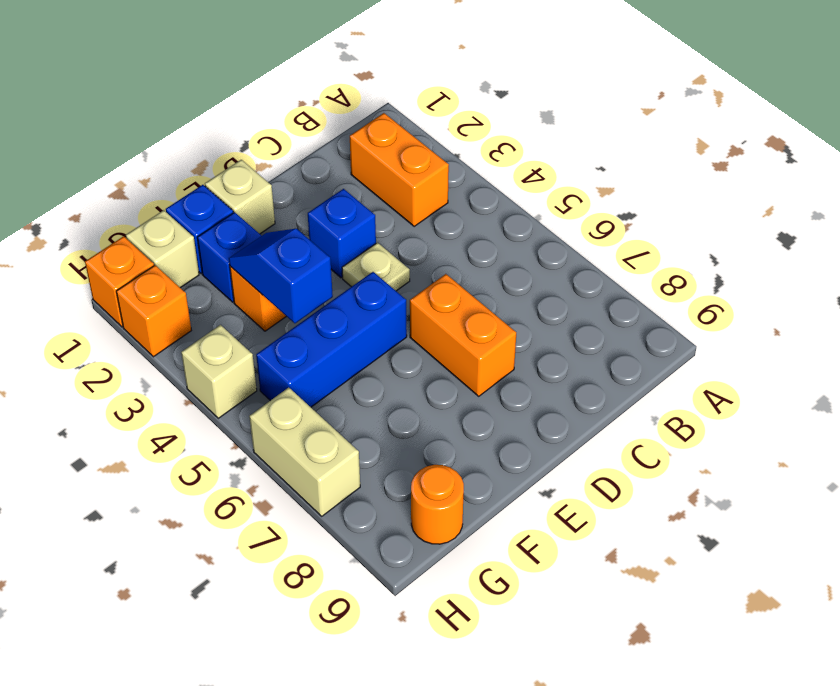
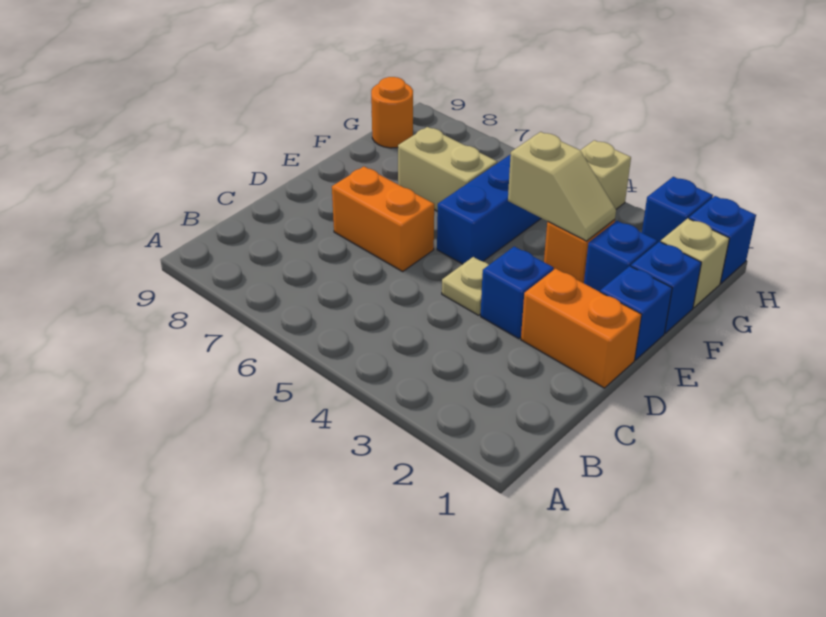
orange 1x2 brick [350,113,449,226] -> orange 1x2 brick moved to [521,268,642,388]
tan 1x1 brick [205,160,275,234] -> blue 1x1 brick [600,266,672,360]
blue 1x2 slope [229,229,333,323] -> tan 1x2 slope [508,132,616,241]
orange 1x1 brick [85,236,154,327] -> blue 1x1 brick [689,196,756,283]
orange 1x1 brick [116,265,191,357] -> blue 1x1 brick [642,177,713,243]
tan 1x2 brick [249,388,360,516] -> tan 1x2 brick moved to [398,127,497,211]

